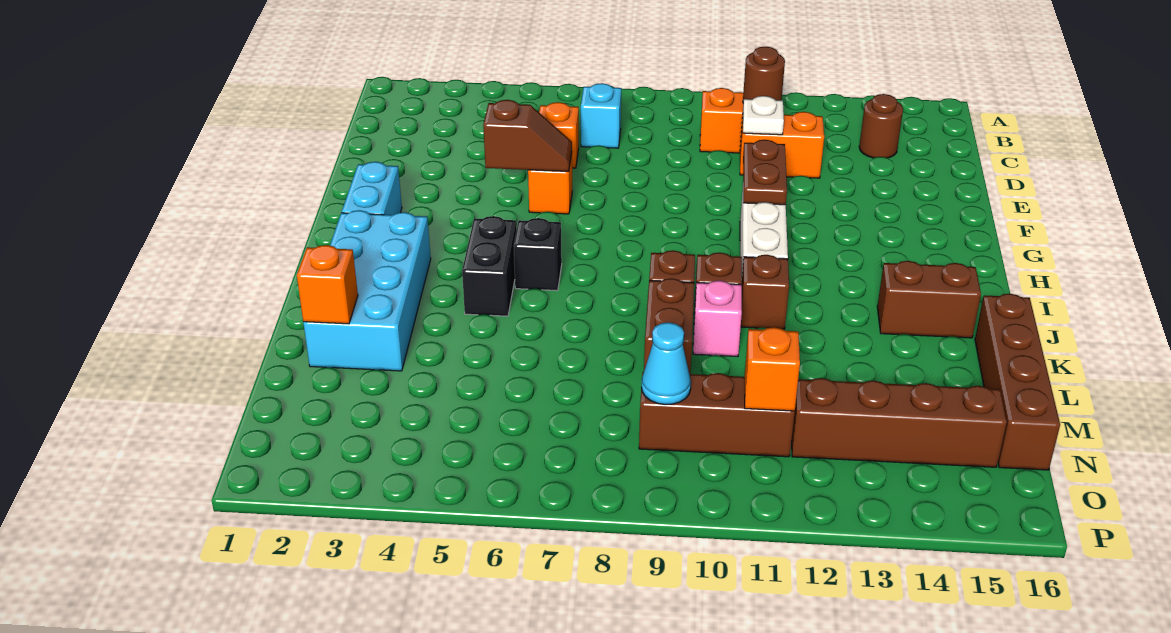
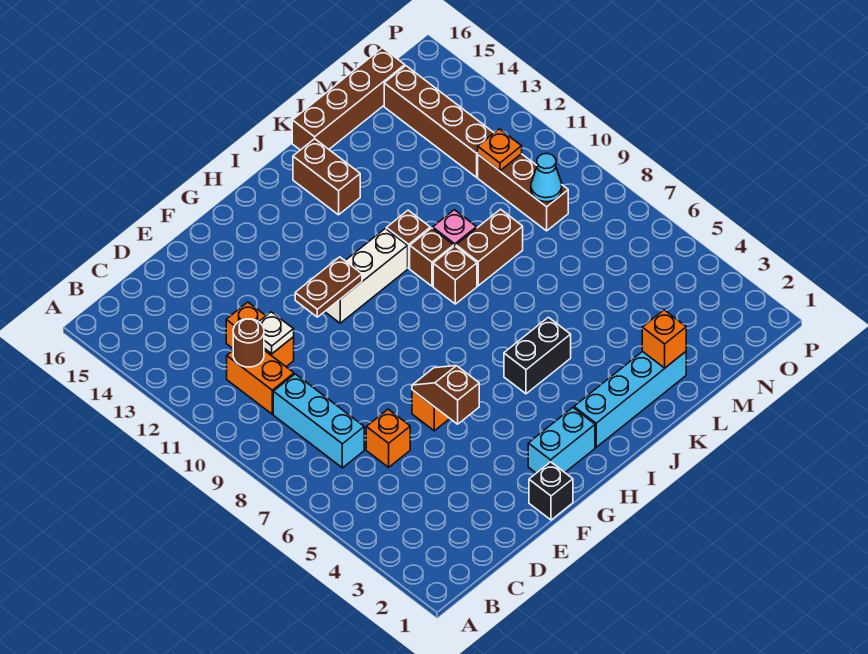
cyan 1x1 brick [581,83,621,148] -> cyan 1x3 brick [273,374,364,468]
brown 1x1 round brick [859,94,903,158] -> none
cyan 2x4 brick [303,210,431,371] -> cyan 1x4 brick [574,351,686,447]
black 1x1 brick [514,218,562,291] -> black 1x1 brick moved to [529,462,573,520]
orange 1x1 brick [745,327,800,411] -> orange 1x1 plate [478,129,522,171]

